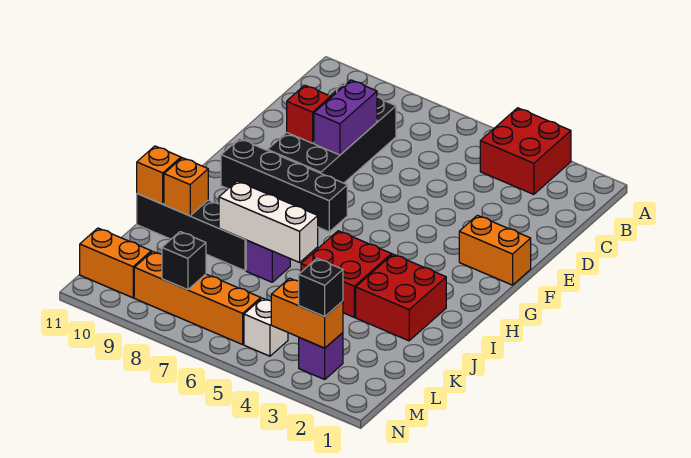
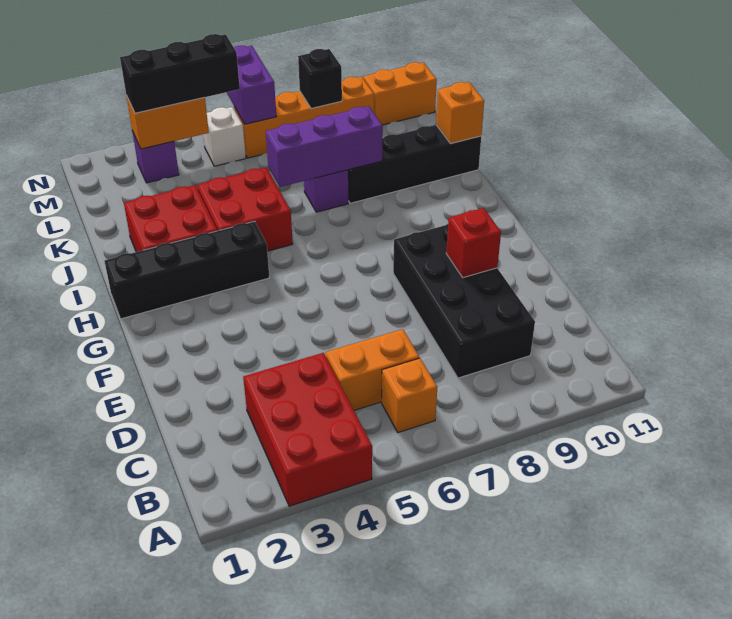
red 2x2 brick [480,108,571,194] -> red 2x3 brick [243,353,372,506]
purple 1x2 brick [314,80,377,155] -> purple 1x2 brick moved to [227,46,276,124]
orange 1x2 brick [459,215,531,285] -> orange 1x2 brick moved to [326,329,419,410]
black 1x4 brick [221,139,347,232] -> black 1x4 brick moved to [105,221,269,319]
white 1x3 brick [219,181,318,262] -> purple 1x3 brick [266,106,383,187]
orange 1x1 brick [164,158,208,216] -> orange 1x1 brick moved to [382,358,437,433]
black 1x1 brick [299,259,343,317] -> black 1x3 brick [120,34,240,113]

